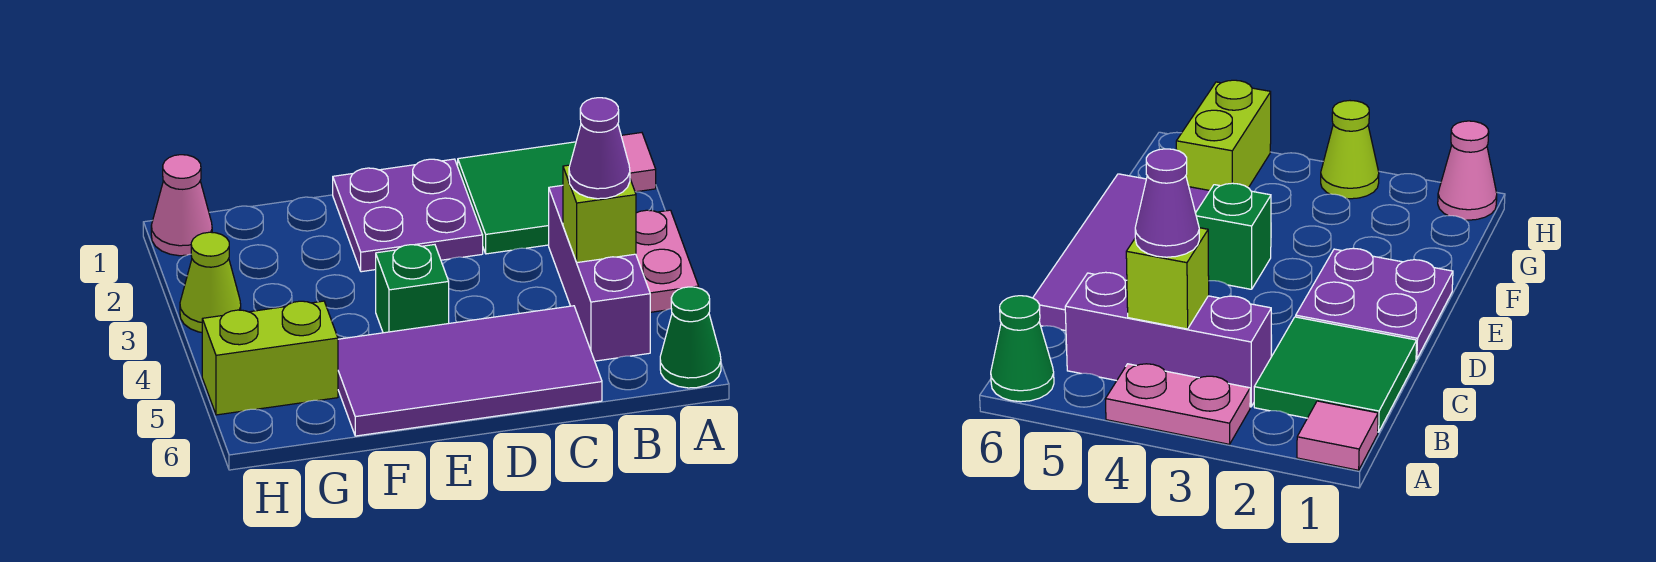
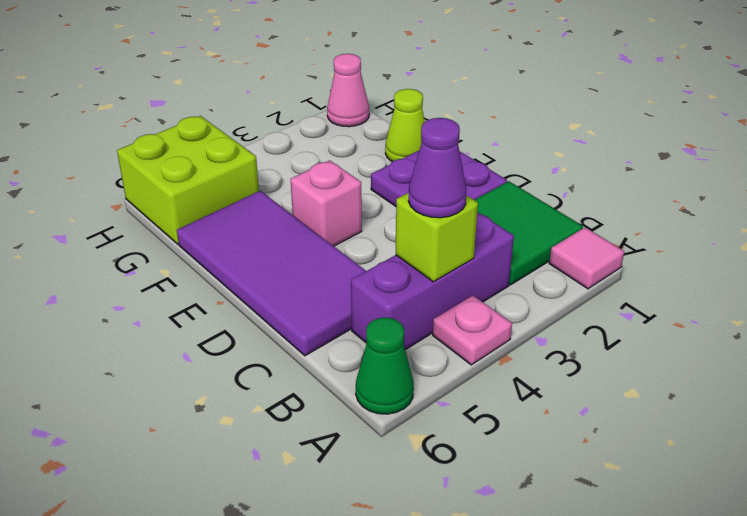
pink 1x2 plate [636,210,699,312] -> pink 1x1 plate [433,295,512,365]
green 1x1 brick [376,245,449,333] -> pink 1x1 brick [291,160,362,246]
lime 1x2 brick [202,301,338,415] -> lime 2x2 brick [117,116,259,244]
lime 1x1 cone [180,232,241,332] -> lime 1x1 cone moved to [385,89,425,162]

